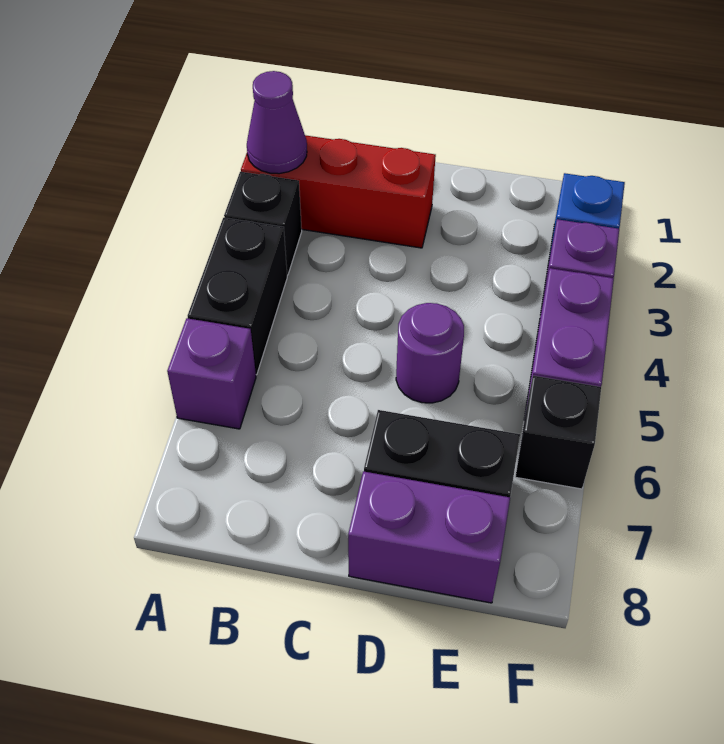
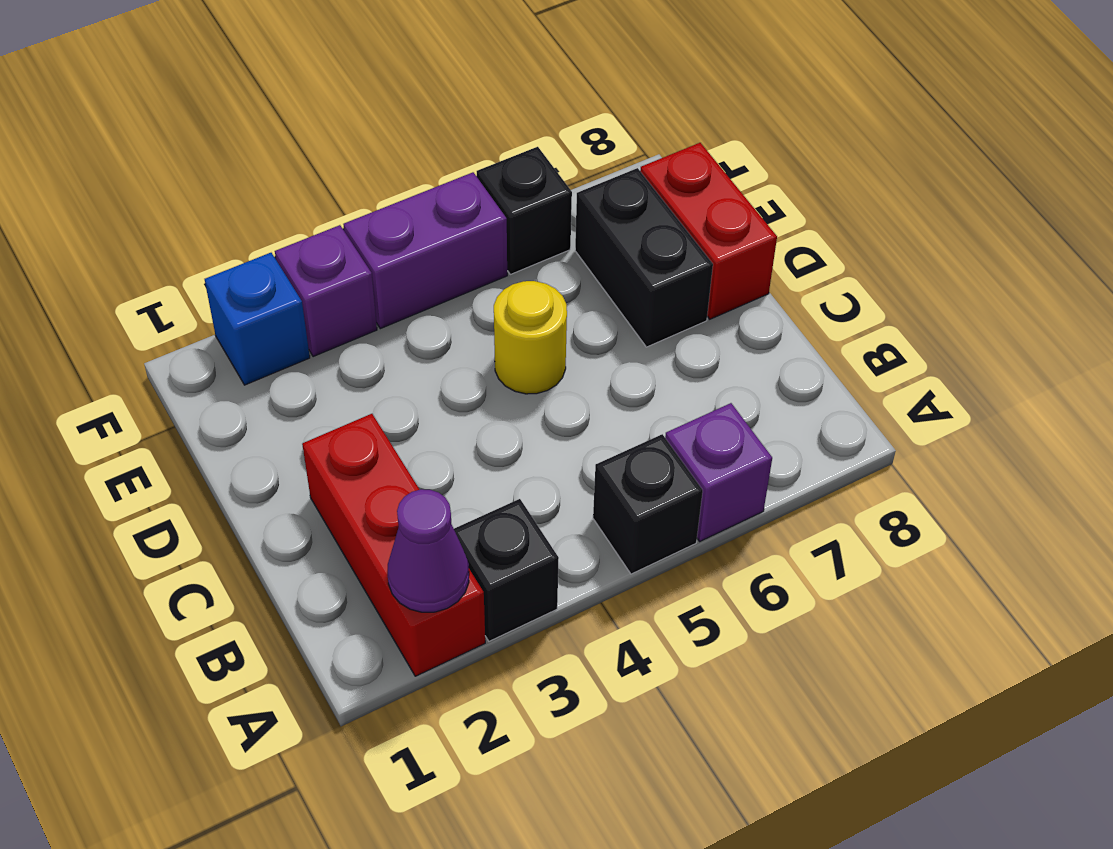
black 1x2 brick [188,218,287,375] -> black 1x1 brick [593,434,703,574]
purple 1x1 round brick [396,303,464,403] -> yellow 1x1 round brick [494,281,567,394]
purple 1x2 brick [348,471,510,603] -> red 1x2 brick [640,143,777,319]

